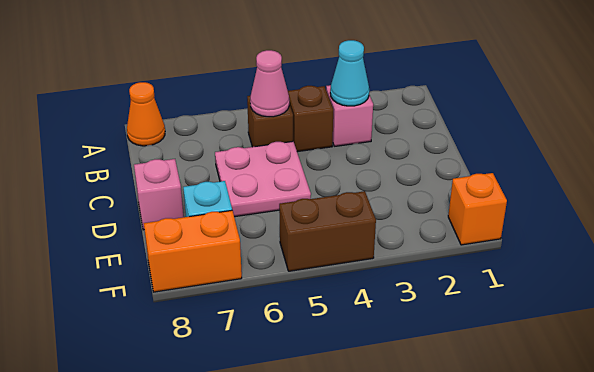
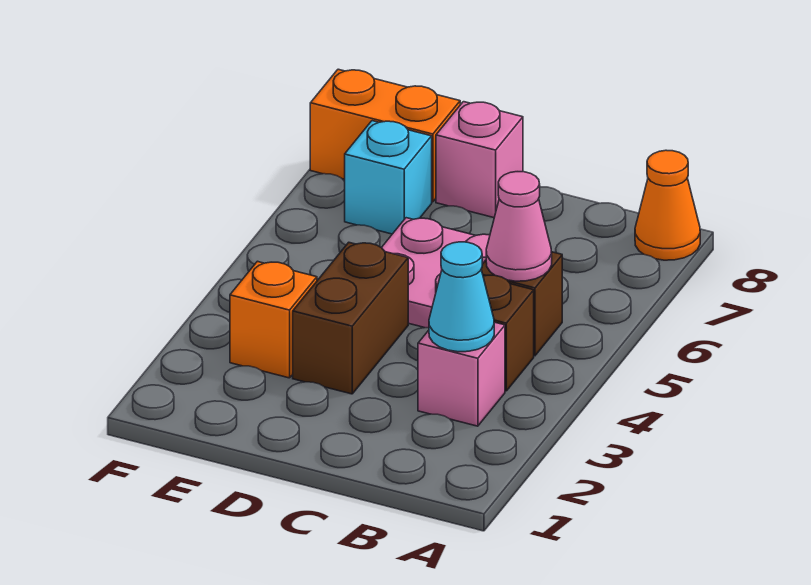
orange 1x1 brick [448,173,507,245] -> orange 1x1 brick moved to [230,261,317,378]
brown 1x2 brick [279,191,376,271] -> brown 1x2 brick moved to [293,242,408,394]
orange 1x2 brick [144,210,242,292] -> orange 1x2 brick turned to [310,69,460,202]

